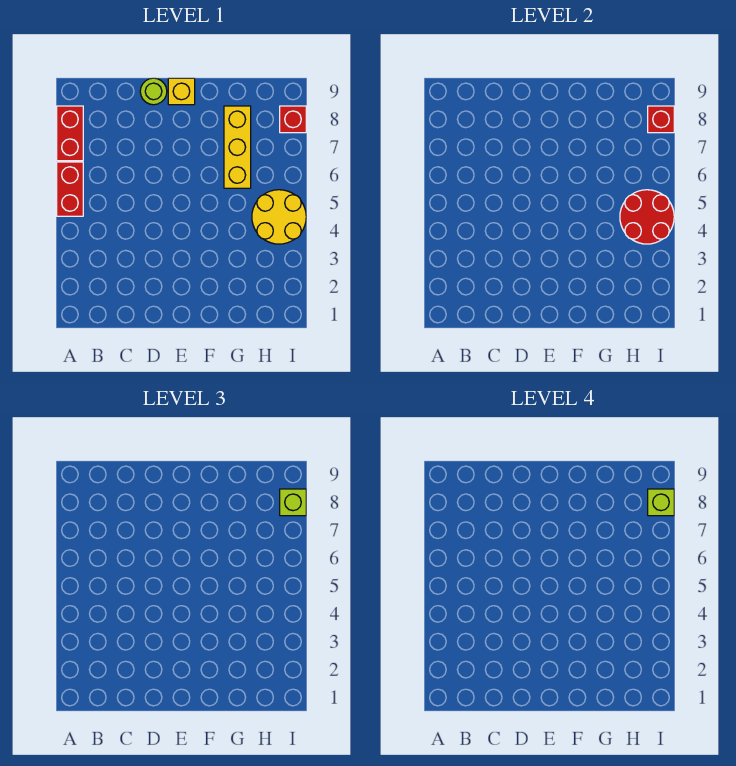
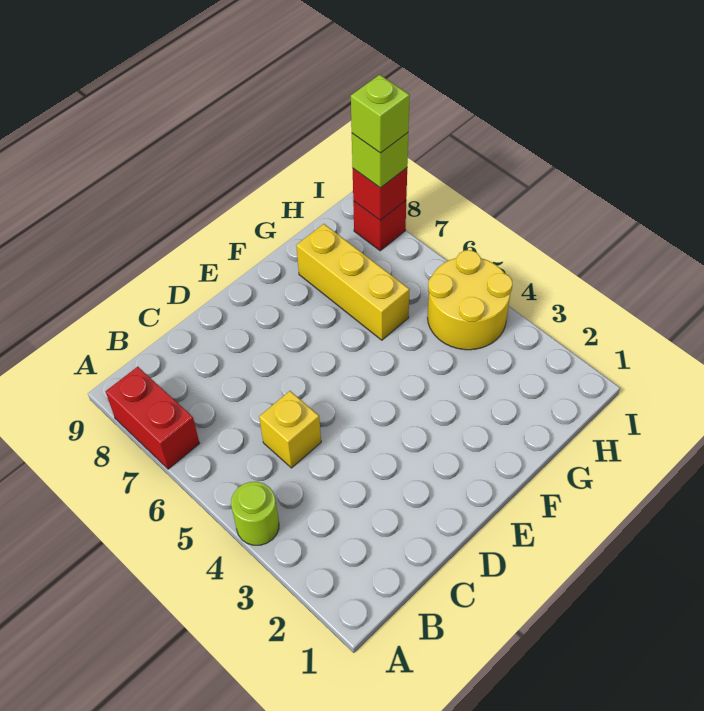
red 1x2 brick [57,162,83,216] -> none
lime 1x1 round brick [140,78,167,105] -> lime 1x1 round brick moved to [231,482,279,545]
yellow 1x1 brick [168,78,195,105] -> yellow 1x1 brick moved to [259,391,321,468]
red 2x2 round brick [620,190,674,244] -> none

